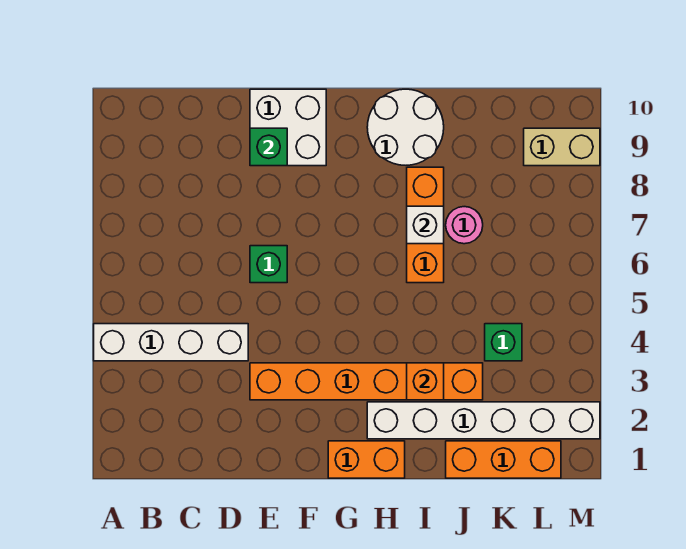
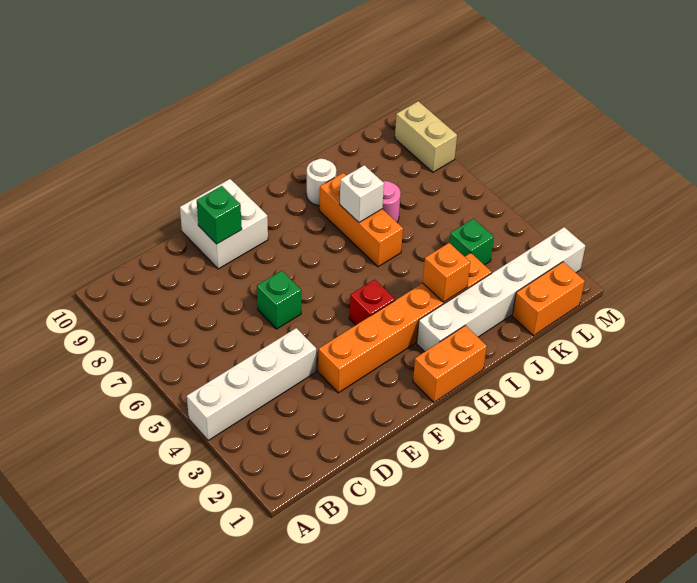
none -> red 1x1 brick [349,280,395,325]
white 2x2 round brick [367,89,444,165] -> white 1x1 round brick [306,159,336,206]
orange 1x3 brick [446,441,561,478] -> orange 1x2 brick [512,262,585,336]
tan 1x2 brick [524,128,600,166] -> tan 1x2 brick turned to [395,101,457,172]

